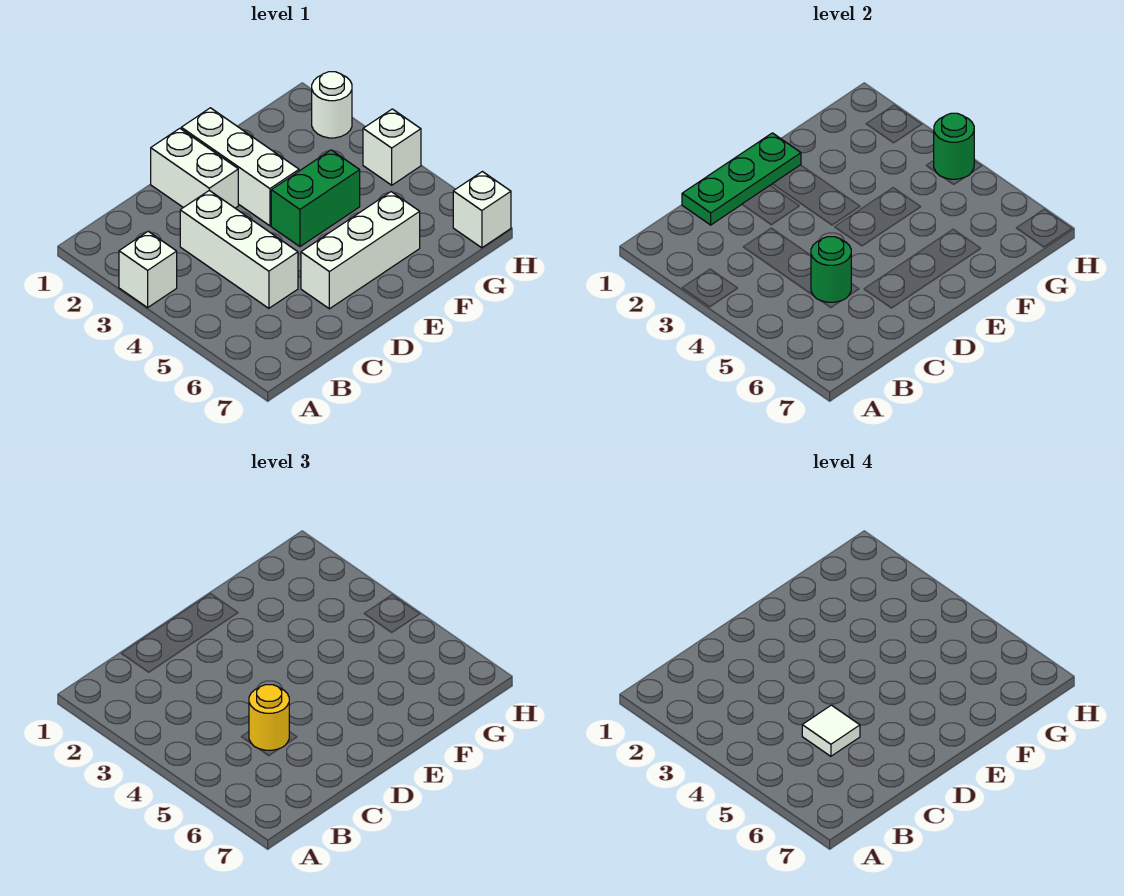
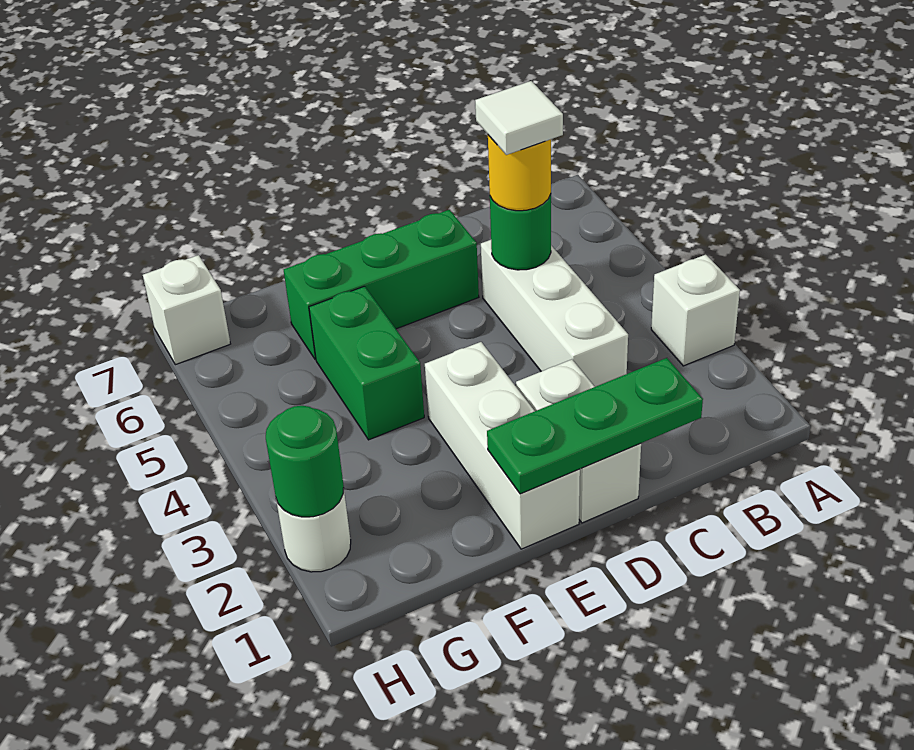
white 1x3 brick [301,192,420,309] -> green 1x3 brick [284,210,479,359]
green 1x2 brick [271,150,360,247] -> green 1x2 brick turned to [309,286,424,440]
white 1x1 brick [363,109,421,185] -> none
green 1x1 round brick [934,113,974,179] -> green 1x1 round brick moved to [266,406,344,517]

